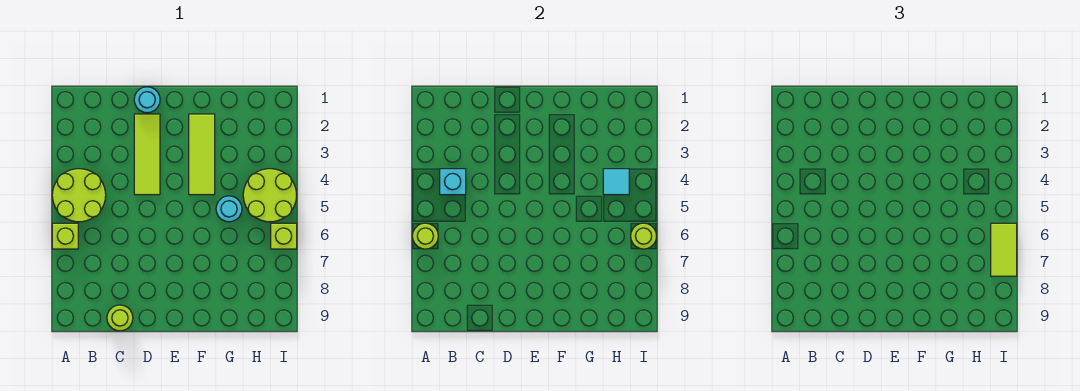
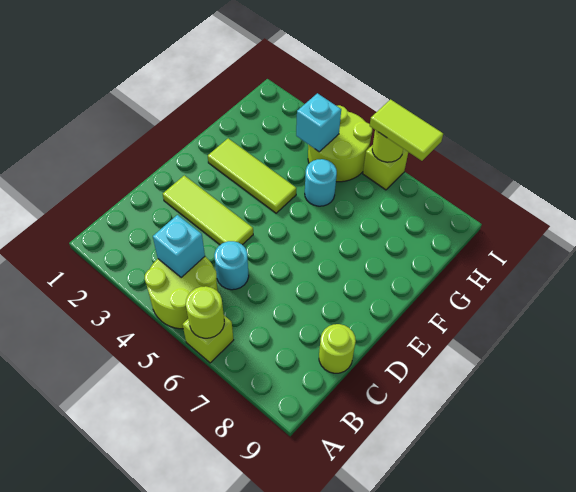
cyan 1x1 round brick [134,87,160,113] -> cyan 1x1 round brick moved to [214,241,249,290]
cyan 1x1 tile [603,169,629,195] -> cyan 1x1 brick [296,93,341,152]

